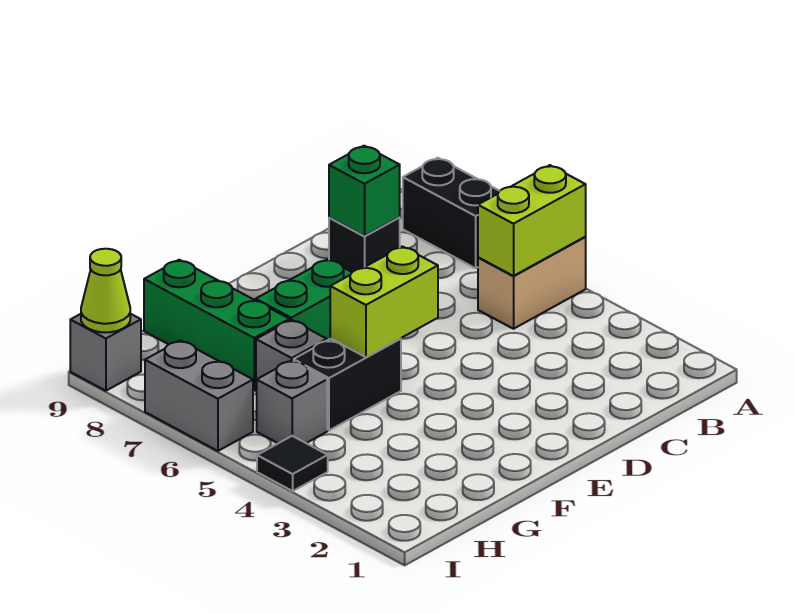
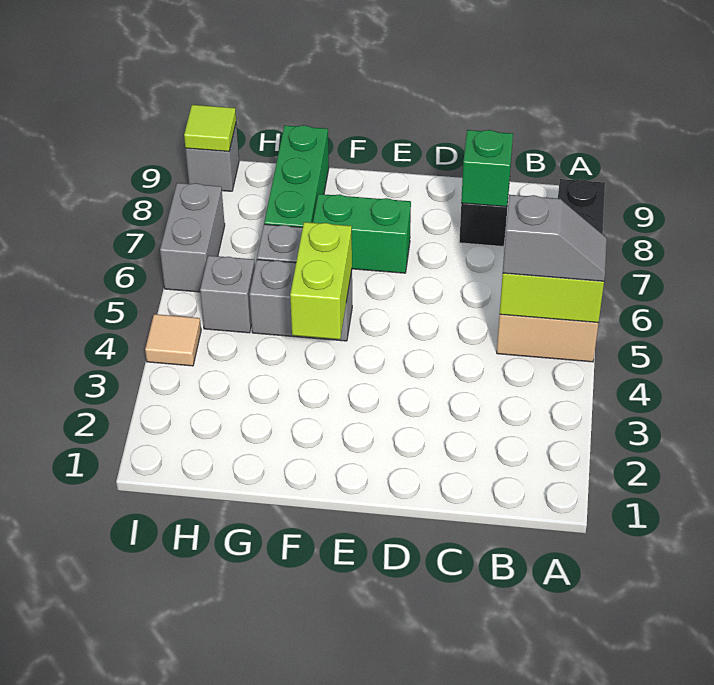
none -> grey 1x2 slope [503,195,607,281]
lime 1x2 brick [330,246,438,357] -> lime 1x2 brick turned to [290,222,352,339]
black 1x2 brick [294,338,401,430] -> grey 1x2 brick [249,260,352,341]
black 1x1 tile [257,436,328,491] -> tan 1x1 tile [145,314,201,366]
lime 1x1 cone [81,249,130,332] -> lime 1x1 tile [184,105,236,151]

